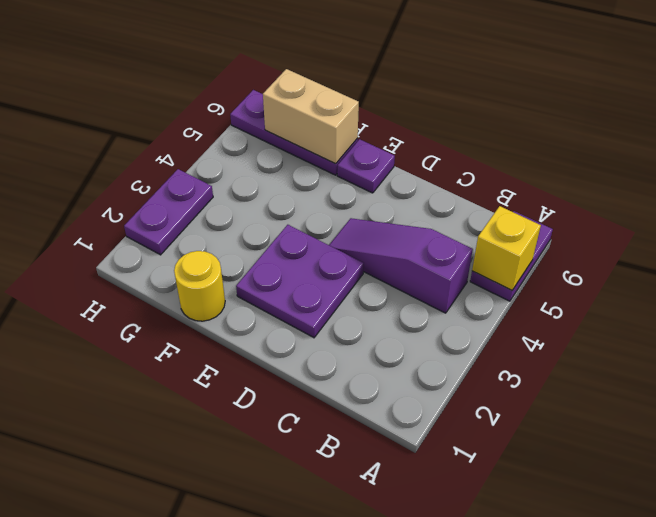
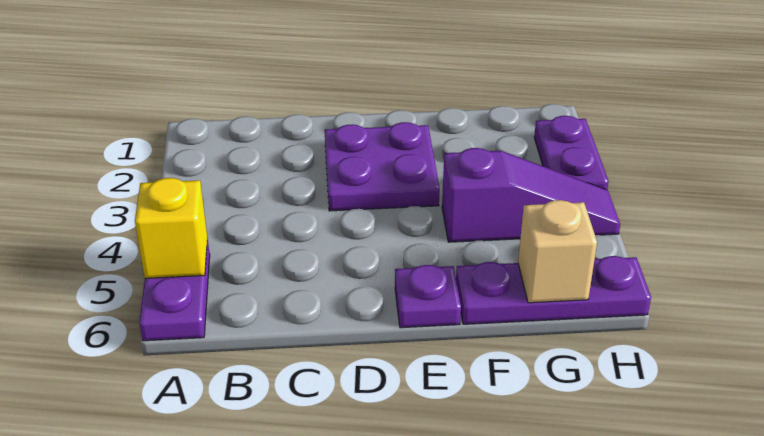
purple 1x3 slope [329,218,473,313] -> purple 1x3 slope moved to [442,148,620,242]
yellow 1x1 round brick [174,251,225,321] -> none
tan 1x2 brick [263,69,359,164] -> tan 1x1 brick [518,200,597,303]

